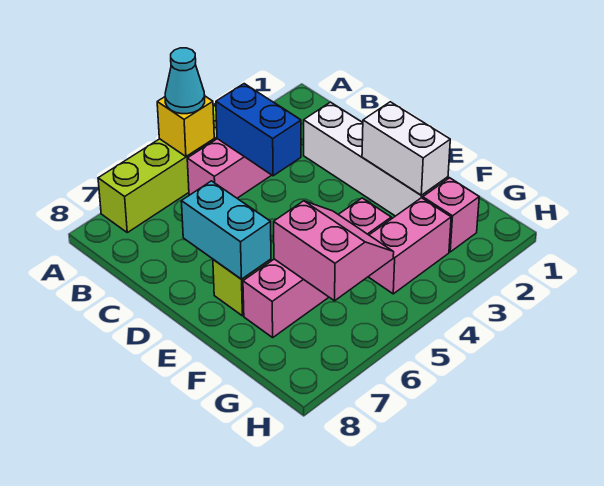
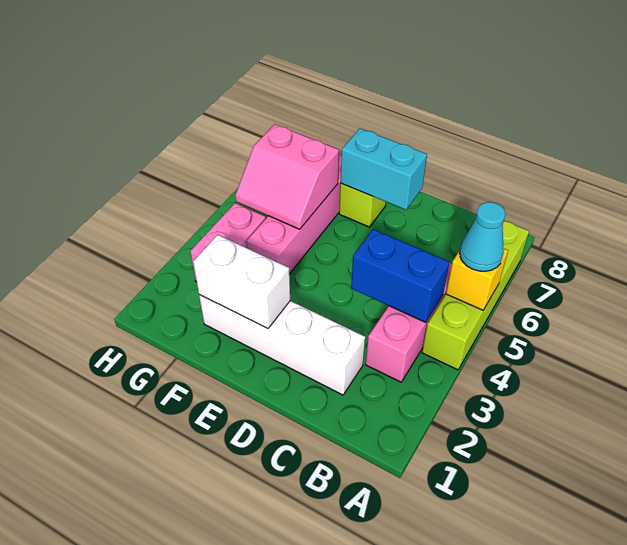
pink 1x1 brick [423,178,479,252] -> none

